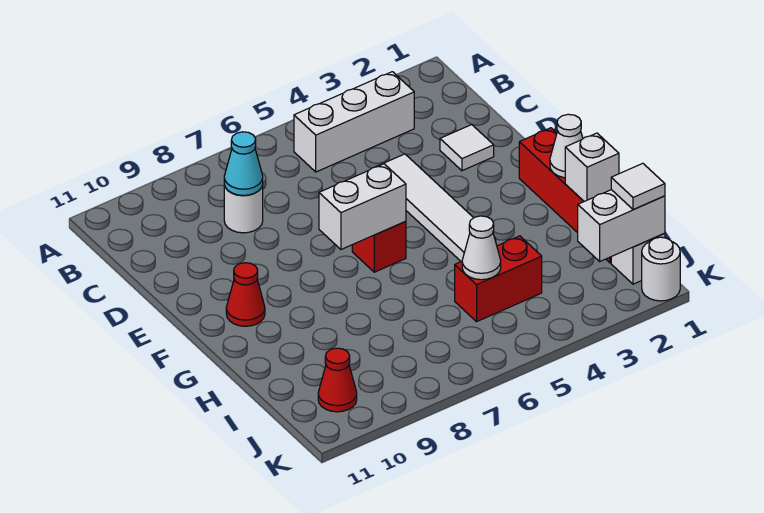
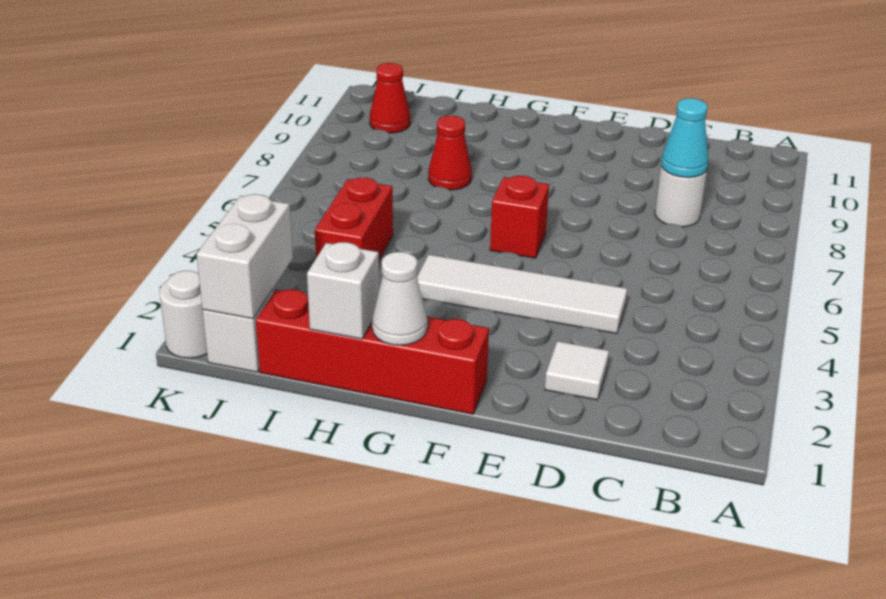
white 1x3 brick [294,72,414,172] -> none
white 1x2 brick [319,164,406,249] -> none
red 1x1 cone [226,263,265,326] -> red 1x1 cone moved to [428,116,472,190]
white 1x1 cone [462,216,501,280] -> none
white 1x1 tile [611,163,665,209] -> none

